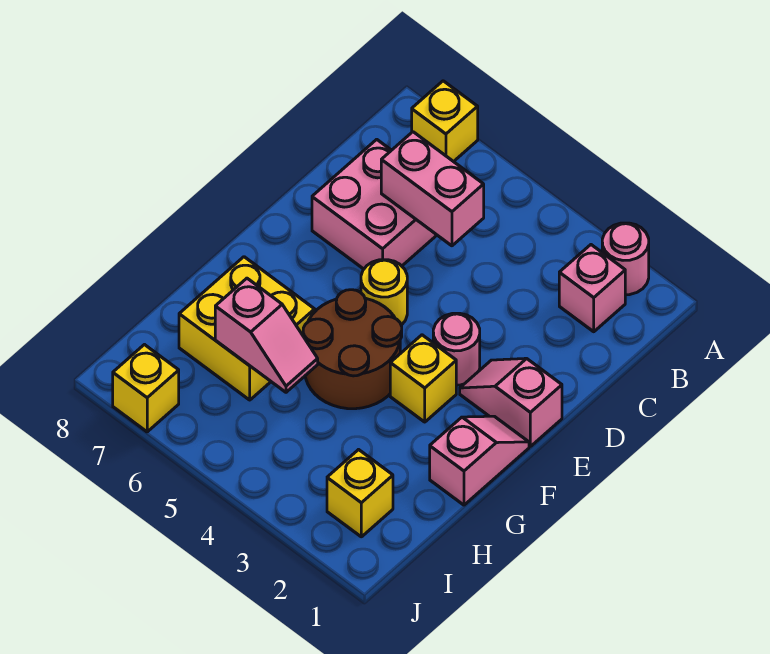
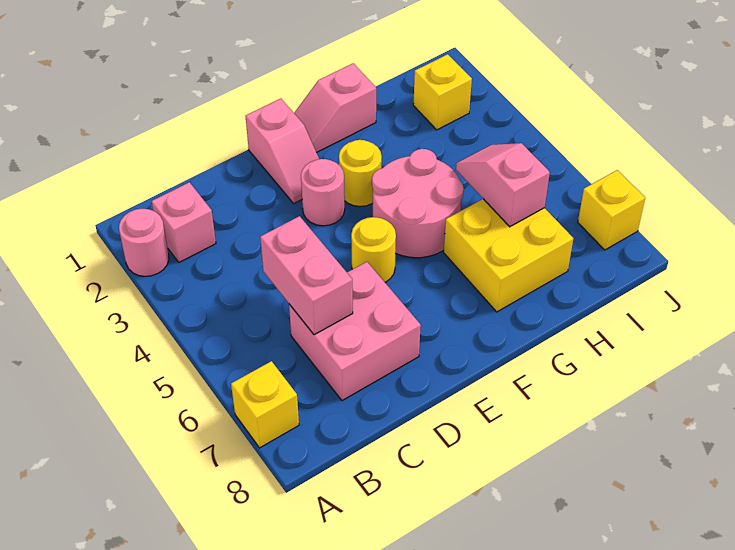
yellow 1x1 brick [390,335,456,422] -> yellow 1x1 round brick [339,140,382,207]
brown 2x2 round brick [303,290,402,409] -> pink 2x2 round brick [372,149,464,258]

